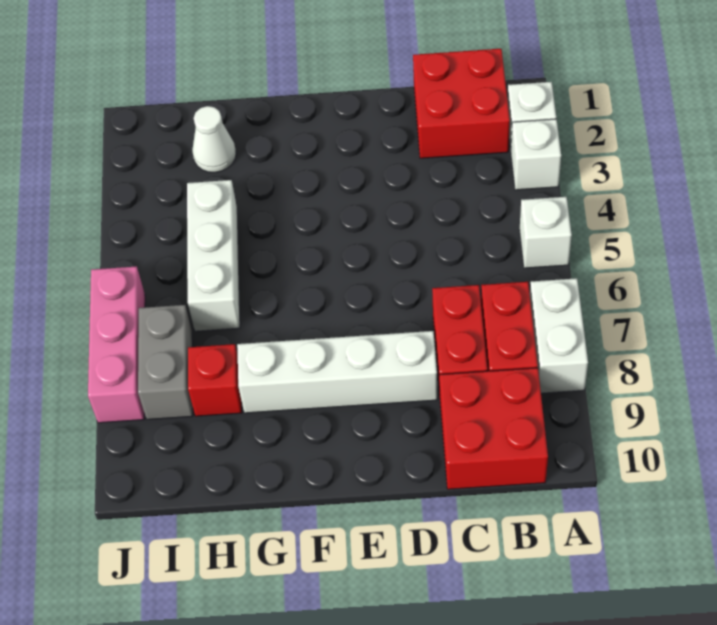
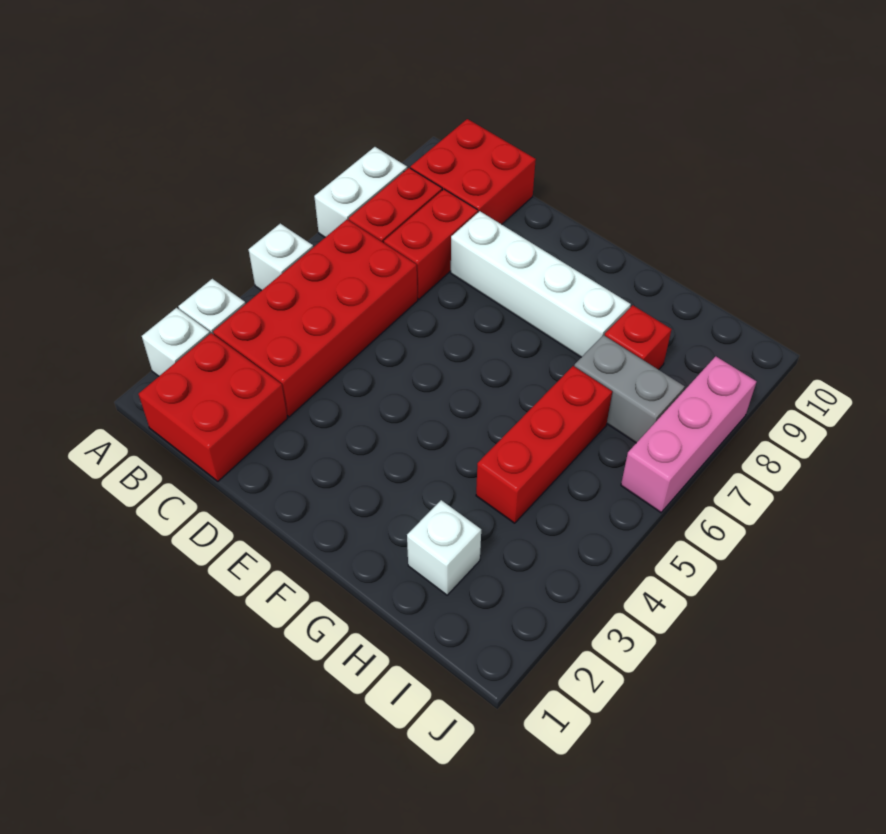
none -> red 2x4 brick [213,220,418,417]
white 1x1 cone [192,106,236,172] -> white 1x1 brick [407,500,481,595]
white 1x3 brick [187,180,240,331] -> red 1x3 brick [476,366,612,523]
grey 1x2 brick [138,305,193,419] -> grey 1x2 brick turned to [574,335,685,443]

